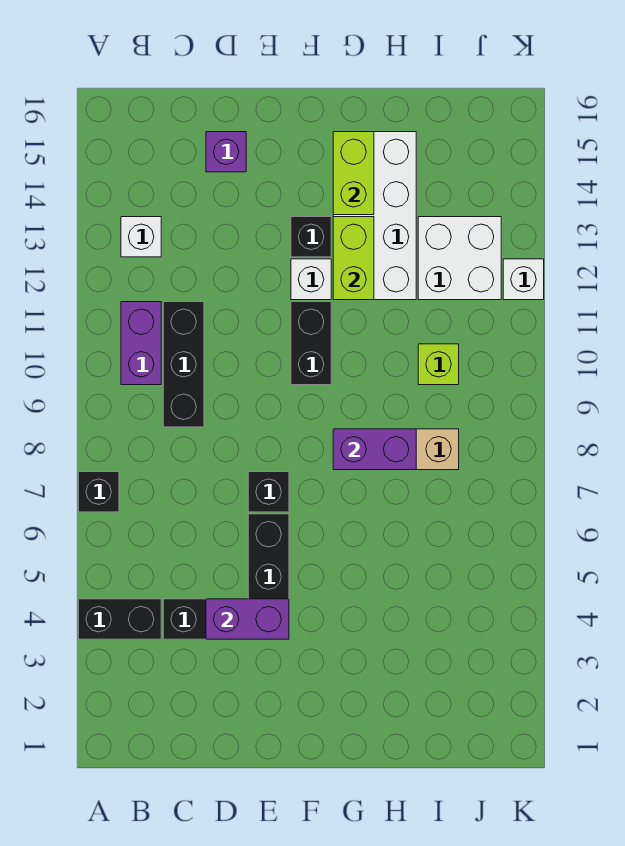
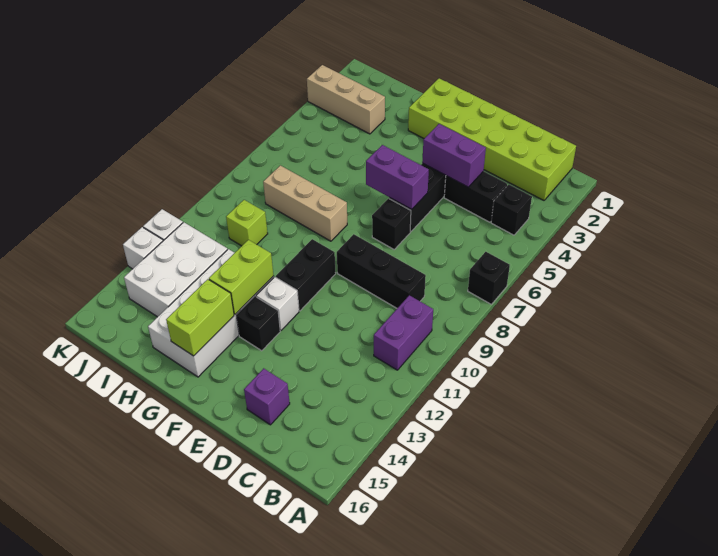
black 1x2 brick [78,599,161,639] -> black 1x1 brick [491,185,532,235]
none -> lime 2x6 brick [408,78,576,200]
white 1x1 brick [121,217,161,257] -> white 1x1 brick moved to [123,227,163,269]
black 1x3 brick [163,302,204,427] -> black 1x3 brick turned to [337,234,426,308]
purple 1x2 brick [333,429,416,470] -> purple 1x2 brick moved to [366,145,429,209]
none -> tan 1x3 brick [307,65,385,134]
white 2x2 brick [418,217,501,300] -> white 2x3 brick [124,222,227,317]

